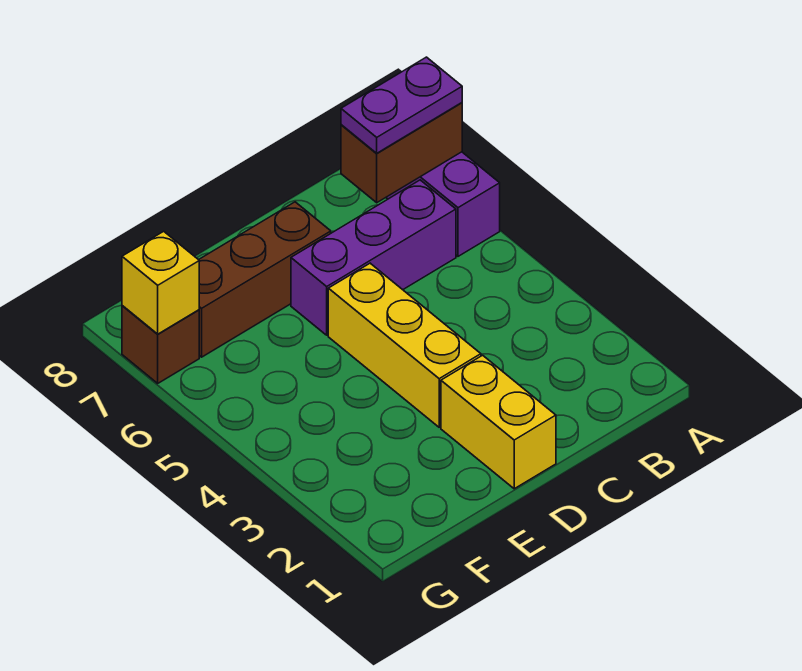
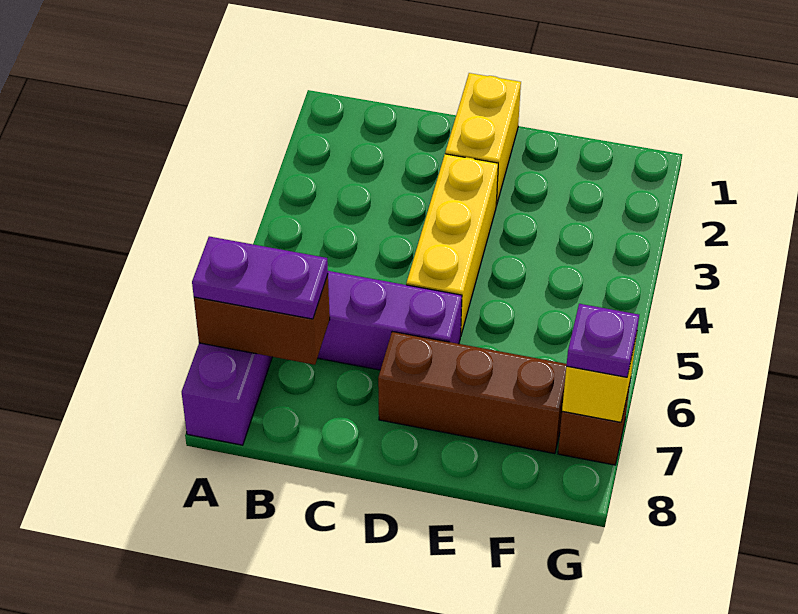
none -> purple 1x1 plate [566,304,639,377]

